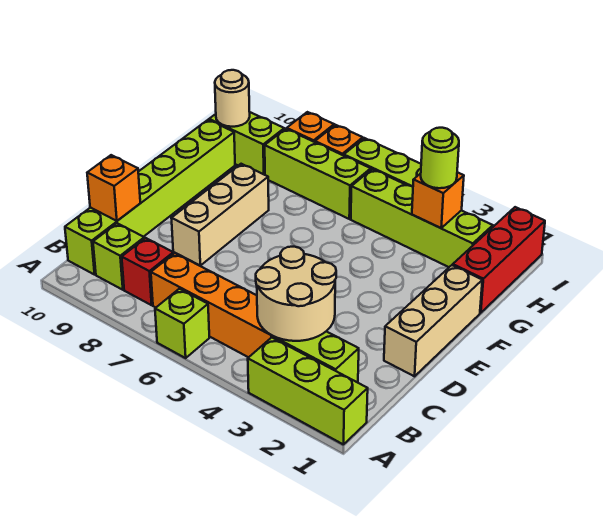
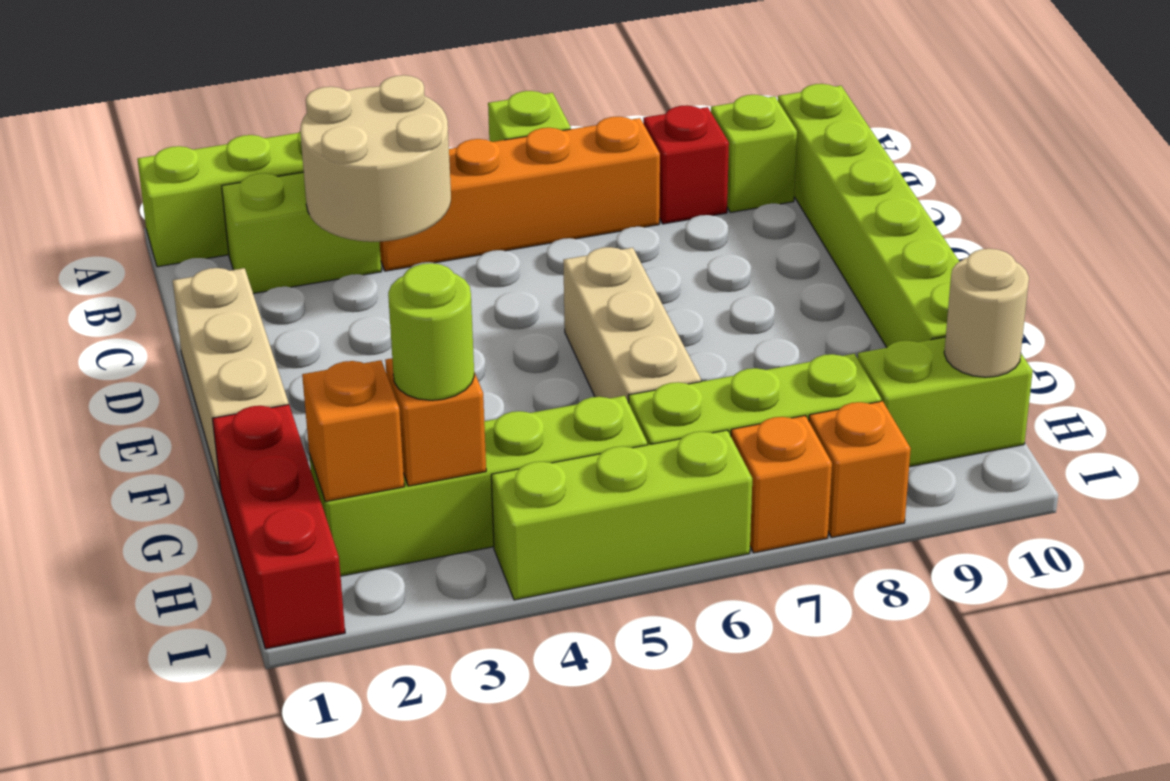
orange 1x1 brick [87,155,140,221] -> orange 1x1 brick moved to [302,360,404,502]
tan 1x3 brick [171,164,269,265] -> tan 1x3 brick moved to [563,247,701,403]

